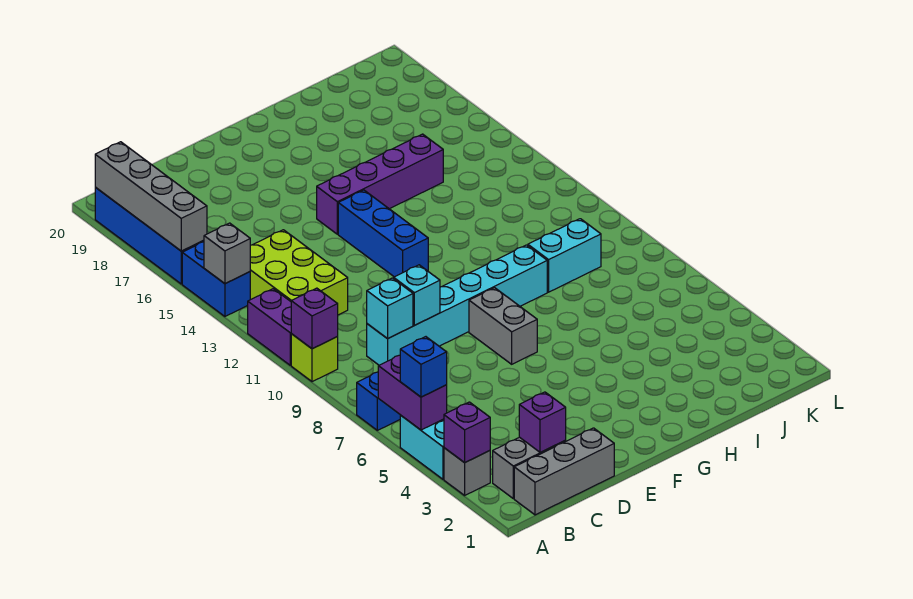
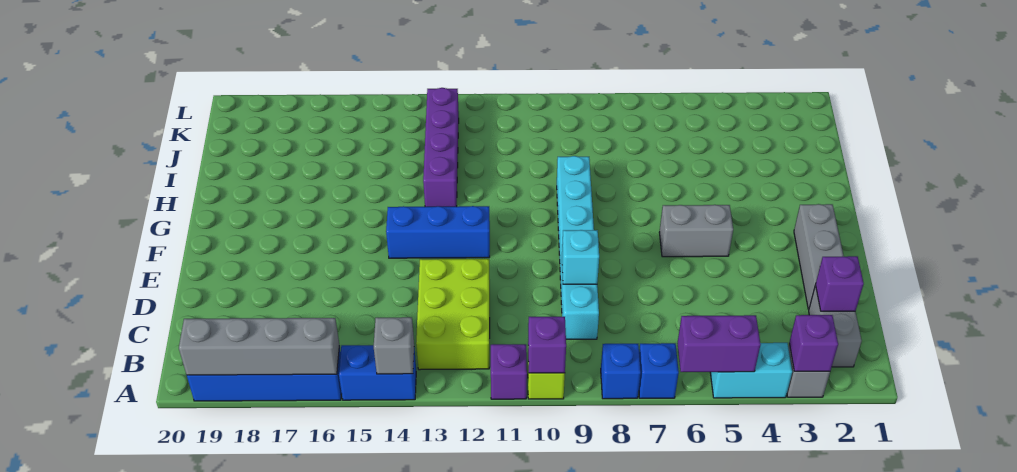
blue 1x1 brick [400,337,447,397] -> blue 1x1 brick moved to [601,344,641,399]
purple 1x2 brick [248,289,292,365] -> purple 1x1 brick [491,344,527,399]
grey 1x3 brick [514,428,614,515] -> grey 1x3 brick moved to [794,204,844,309]
lime 2x3 brick [250,230,348,315] -> lime 2x3 brick turned to [416,259,490,370]
cyan 1x1 brick [367,278,413,339] -> none
grey 1x2 brick [469,288,537,364] -> grey 1x2 brick moved to [659,205,733,257]
purple 1x4 brick [317,134,443,234] -> purple 1x4 brick moved to [423,88,459,207]
cyan 1x2 brick [528,219,601,292] -> none

